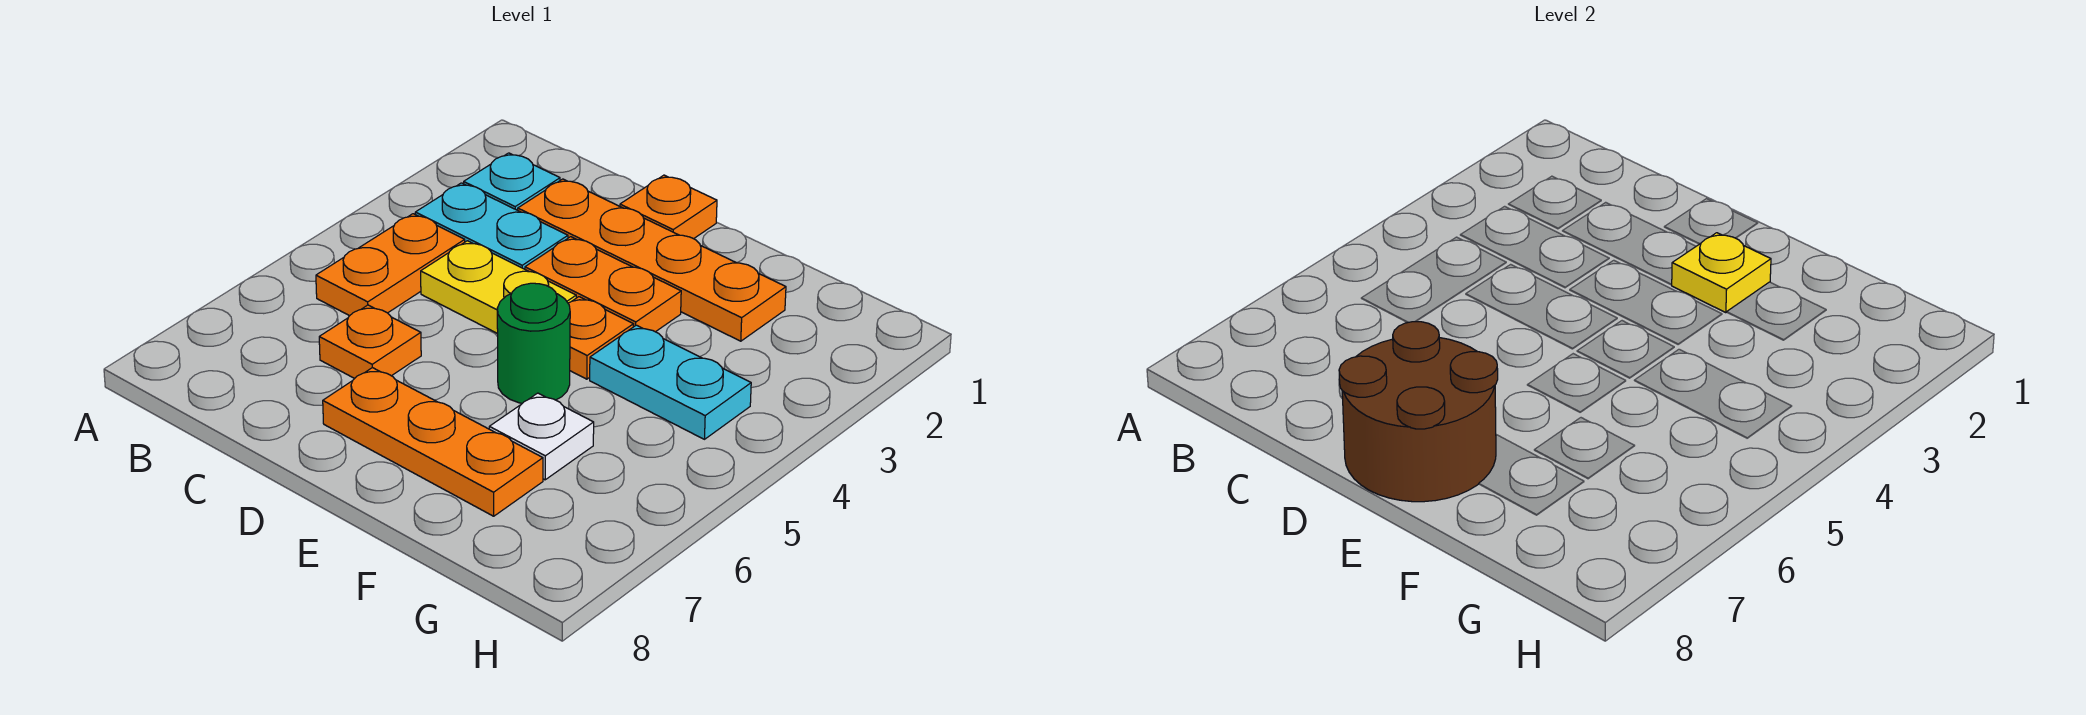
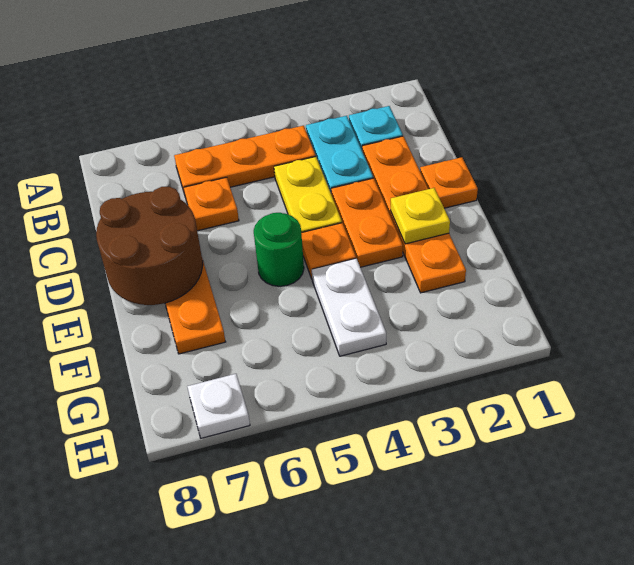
orange 1x2 plate [316,214,465,316] -> orange 1x3 plate [174,126,316,195]
cyan 1x2 plate [590,325,751,439] -> white 1x2 plate [312,258,386,356]
white 1x1 plate [489,393,594,480] -> white 1x1 plate moved to [187,374,250,438]

